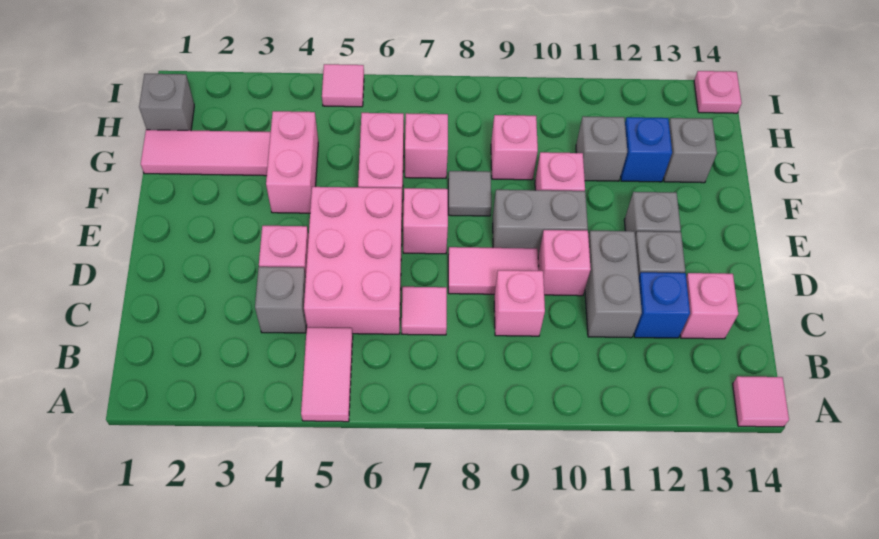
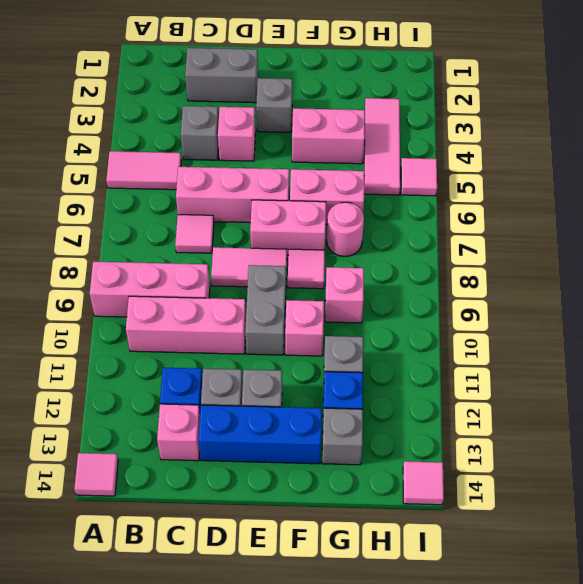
pink 2x3 brick [304,187,402,334] -> pink 1x3 brick [176,167,289,223]
pink 1x1 brick [494,270,545,336] -> pink 1x3 brick [90,262,210,317]
grey 1x2 brick [585,231,642,338] -> grey 1x2 brick moved to [185,48,258,103]
pink 1x2 tile [448,247,539,294] -> pink 1x2 tile turned to [211,247,287,287]
pink 1x1 brick [538,230,591,296] -> pink 1x3 brick [126,296,246,354]
none -> blue 1x3 brick [199,405,322,464]
pink 1x1 brick [403,188,448,254] -> pink 1x2 brick [250,200,326,255]
grey 1x1 tile [448,171,491,216] -> pink 1x1 tile [288,249,325,289]
pink 1x3 tile [141,130,271,176] -> pink 1x3 tile moved to [364,98,400,195]
pink 1x1 brick [405,113,448,178] -> pink 1x1 round brick [327,202,364,257]
grey 1x1 brick [139,74,194,131] -> grey 1x1 brick moved to [256,78,292,132]
pink 1x1 plate [694,71,742,113] -> pink 1x1 tile [403,461,444,505]

